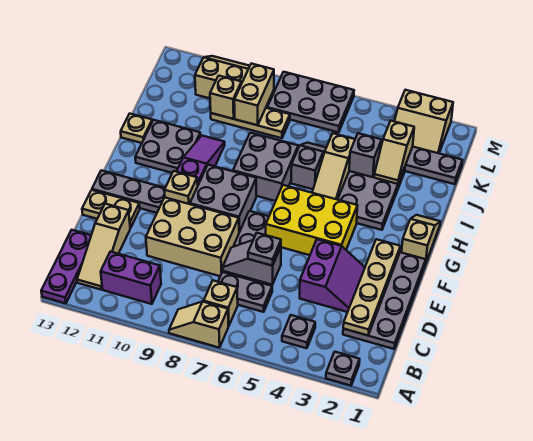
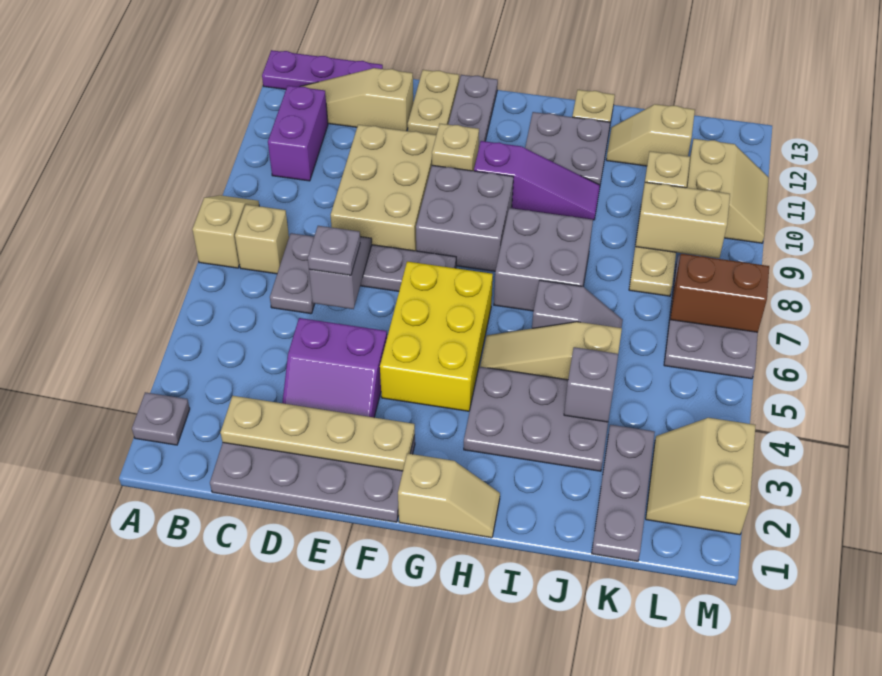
grey 1x1 plate [282,315,315,348] -> none
tan 1x2 slope [374,121,414,184] -> tan 1x2 slope moved to [606,104,695,166]
none -> brown 1x2 brick [670,254,769,332]

